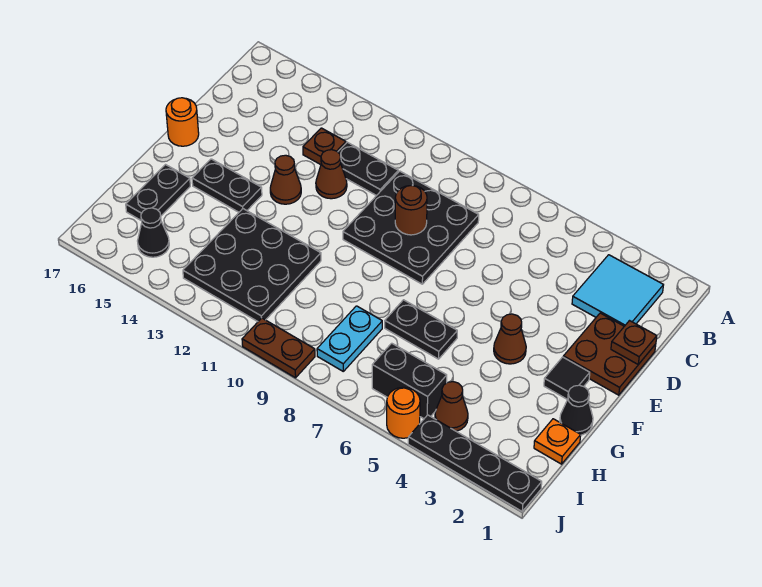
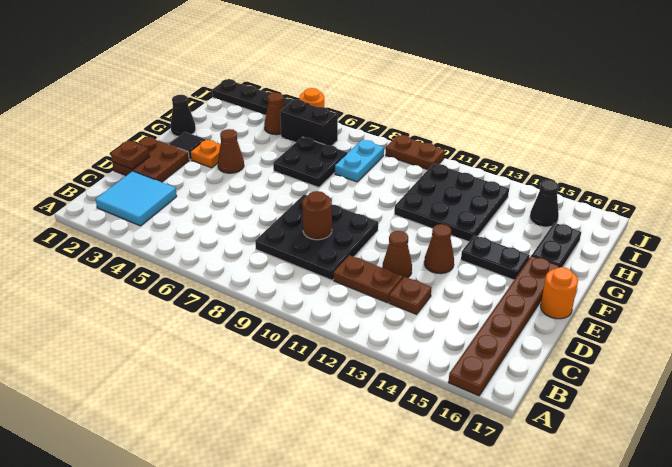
none -> brown 1x6 plate [448,256,559,396]
black 1x2 plate [338,142,398,196] -> brown 1x2 plate [334,255,403,303]
black 1x2 plate [385,300,457,359] -> black 2x2 plate [273,137,347,187]
orange 1x1 plate [534,419,581,464] -> orange 1x1 plate moved to [190,140,220,168]

